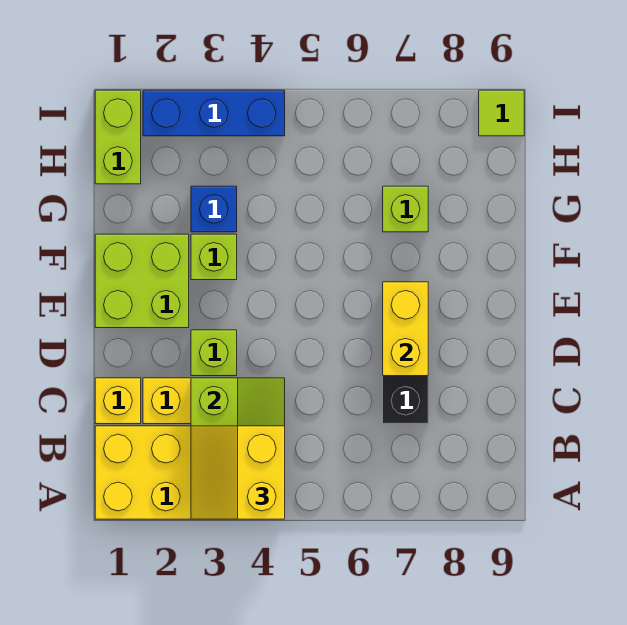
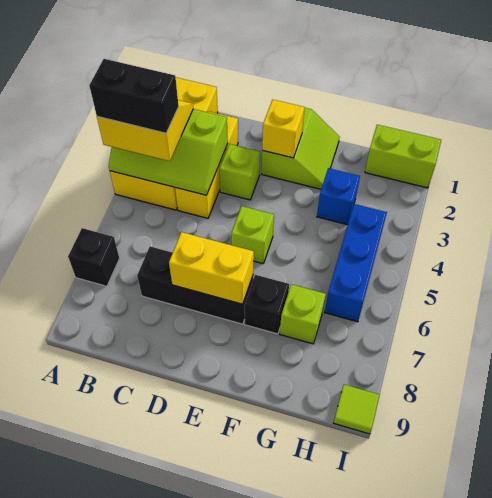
none -> black 1x2 brick [89,59,179,133]
none -> black 1x1 brick [68,228,119,286]
yellow 1x1 brick [95,378,141,424] -> yellow 1x1 brick moved to [262,100,304,158]
lime 2x2 brick [95,234,189,328] -> lime 2x2 slope [262,108,340,189]
lime 1x1 brick [191,234,237,280] -> lime 1x1 brick moved to [231,206,274,264]
none -> black 1x1 brick [244,275,289,334]
blue 1x3 brick [143,90,285,136] -> blue 1x3 brick moved to [325,204,387,322]

